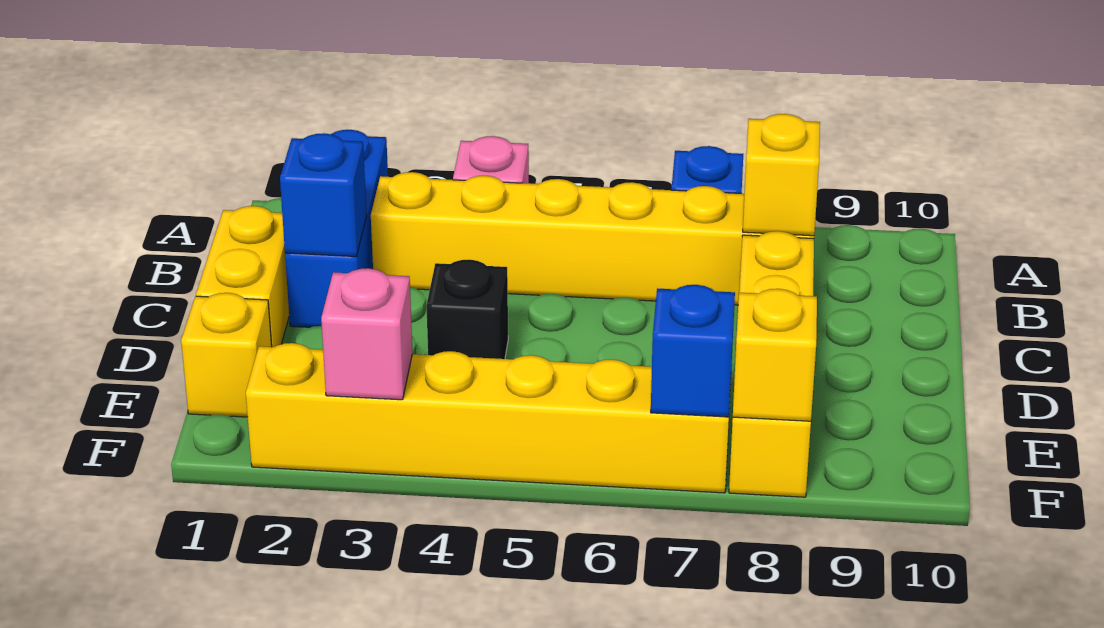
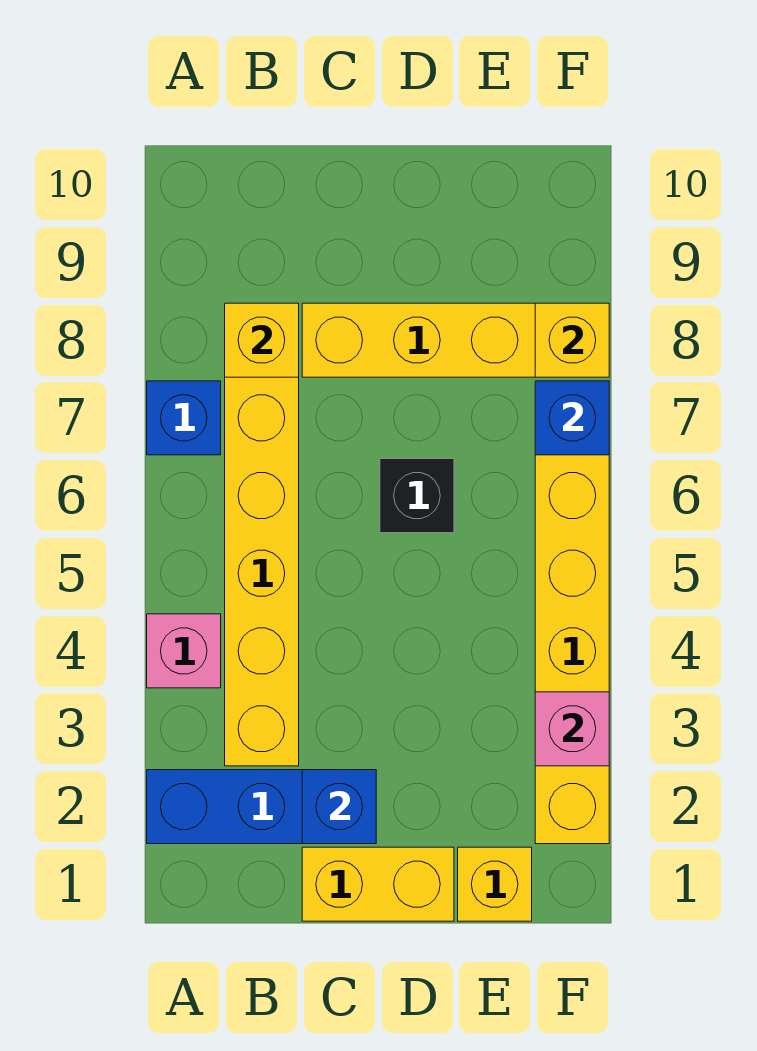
black 1x1 brick [426,260,508,359] -> black 1x1 brick moved to [380,459,454,533]

